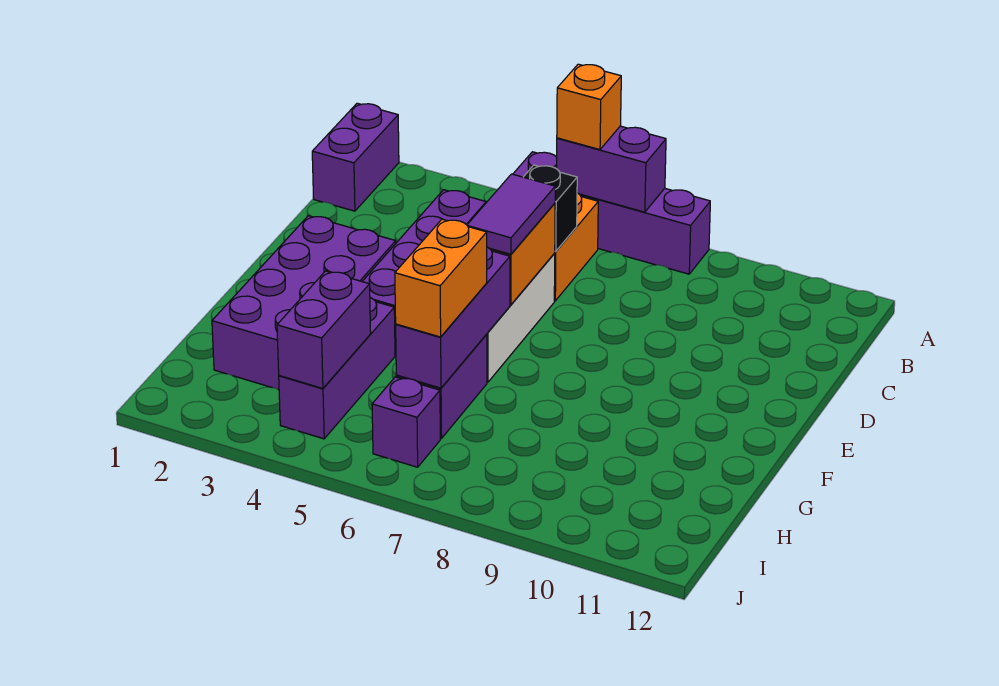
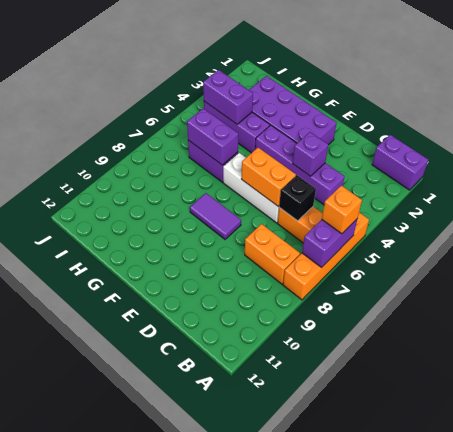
purple 1x4 brick [513,152,710,274] -> orange 1x4 brick [283,213,369,300]
purple 1x2 tile [467,174,555,254] -> purple 1x2 tile moved to [190,193,241,239]
purple 1x3 brick [396,247,510,388] -> purple 1x2 brick [187,108,238,165]
orange 1x2 brick [395,219,487,337] -> orange 1x2 brick moved to [245,224,300,284]
purple 1x1 brick [372,377,440,467] -> purple 1x1 brick moved to [293,132,328,176]

